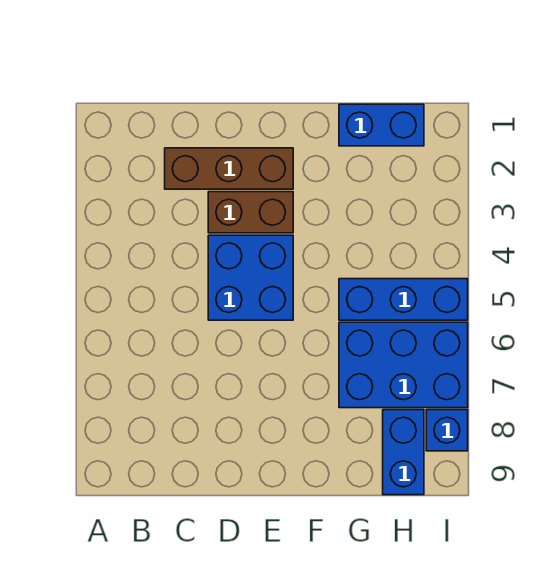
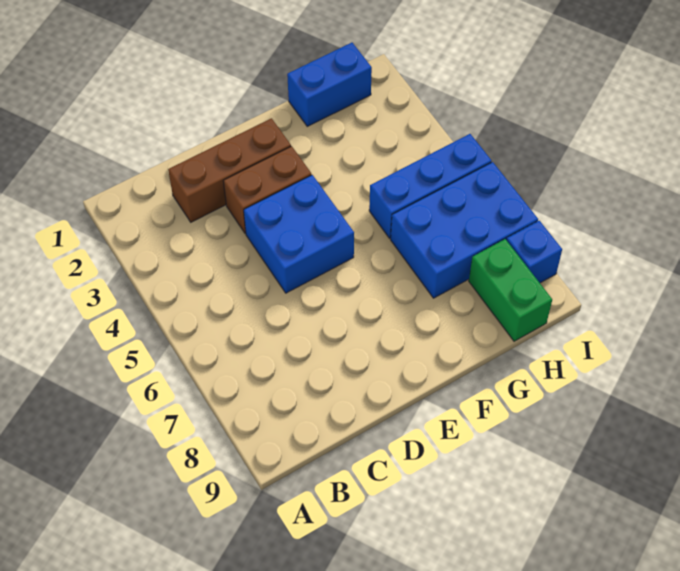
blue 1x2 brick [383,410,424,495] -> green 1x2 brick [469,239,552,341]

